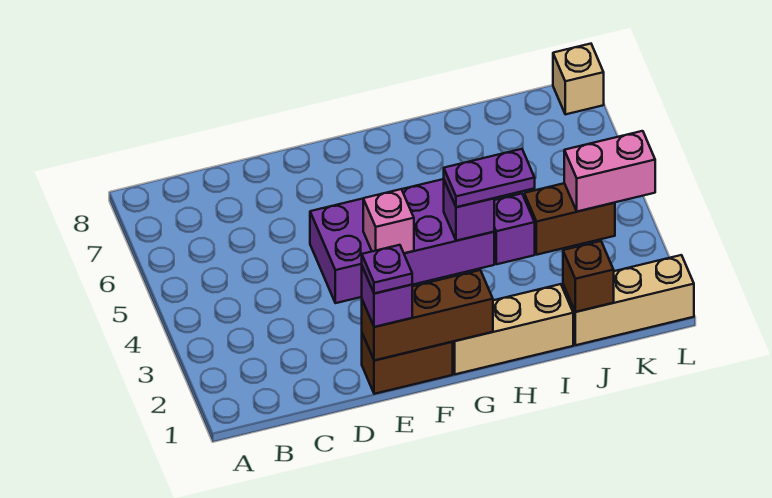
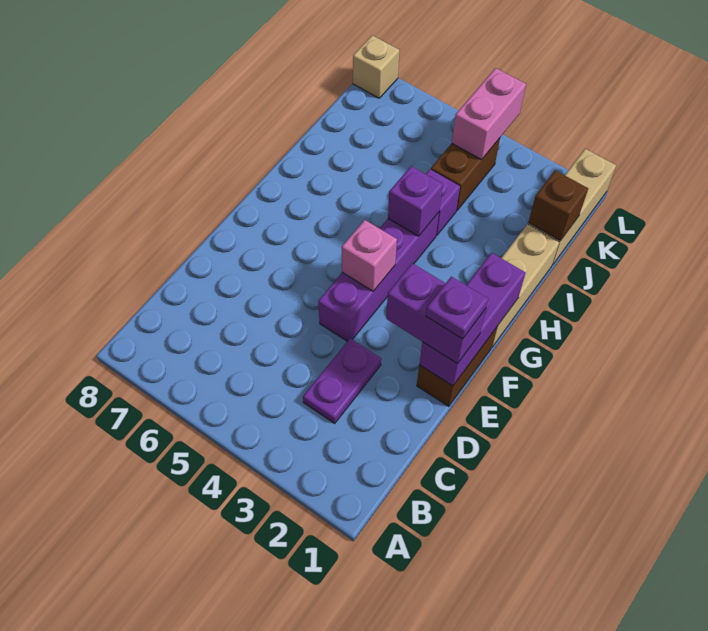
brown 1x3 brick [362,270,493,360] -> purple 1x3 brick [419,253,526,386]
purple 1x1 brick [362,267,412,327] -> purple 1x2 brick [386,263,486,364]
purple 2x4 brick [310,179,494,303] -> purple 1x4 brick [318,212,439,341]
purple 1x2 plate [444,149,535,207] -> purple 1x2 plate moved to [303,339,381,423]

